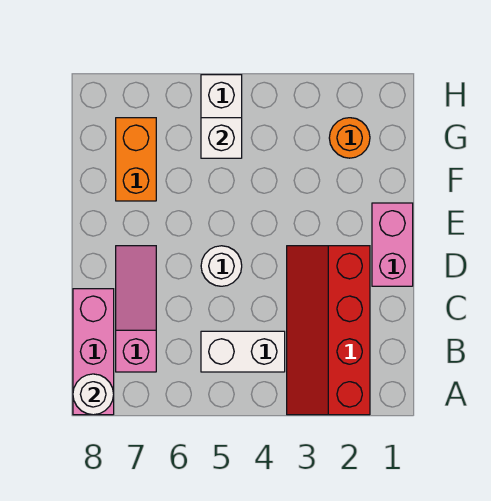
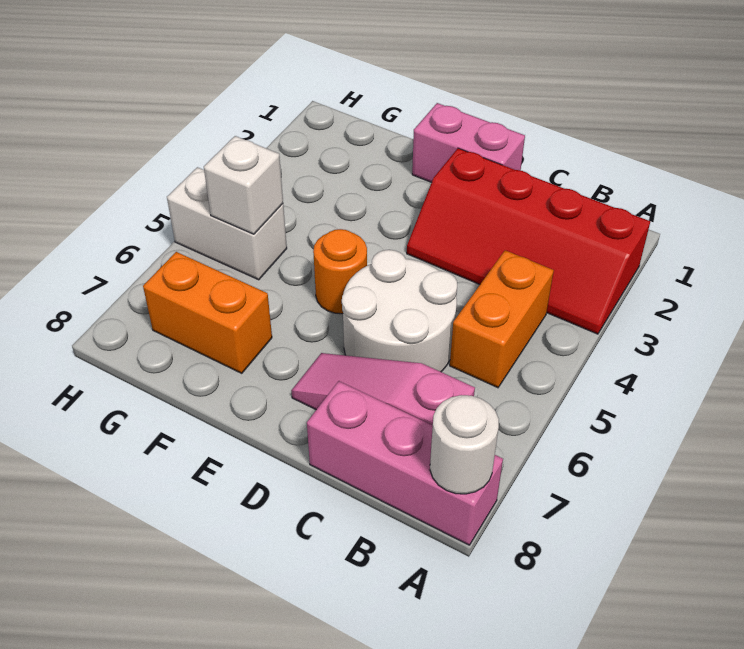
white 1x2 brick [201,331,285,372] -> orange 1x2 brick [450,250,554,388]
white 1x1 round brick [201,246,242,286] -> white 2x2 round brick [342,250,457,372]
orange 1x1 round brick [329,118,370,158] -> orange 1x1 round brick moved to [313,229,367,314]

